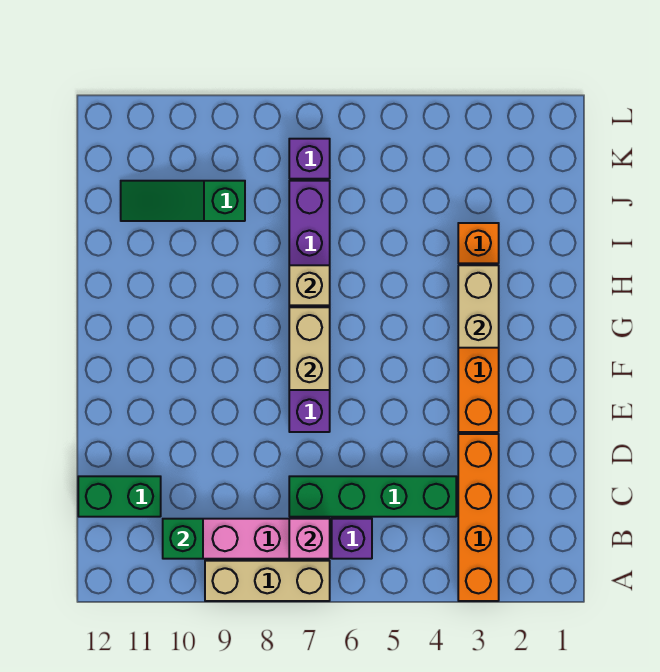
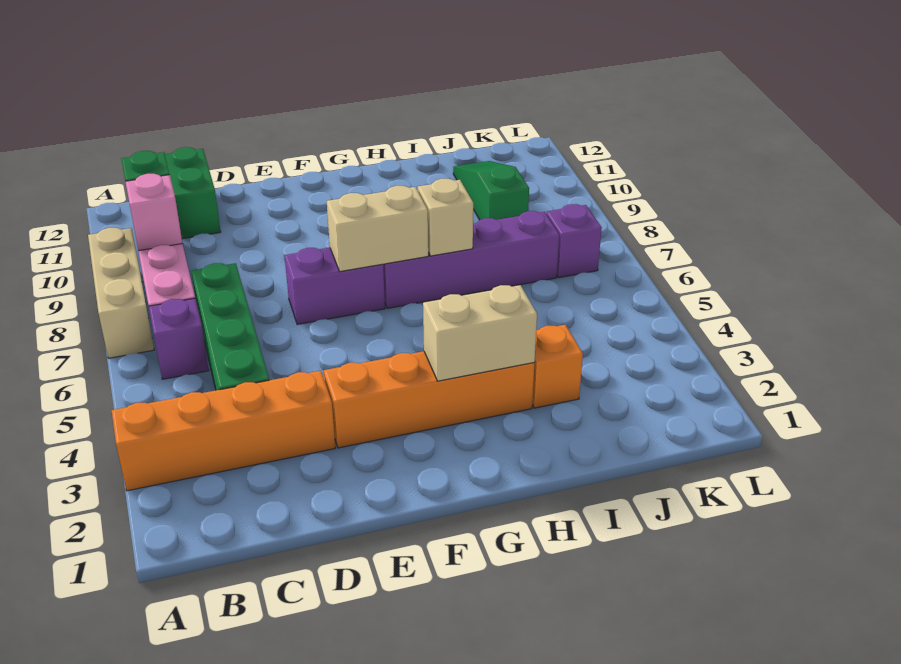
pink 1x1 brick [289,519,330,559] -> pink 1x1 brick moved to [125,174,182,251]

